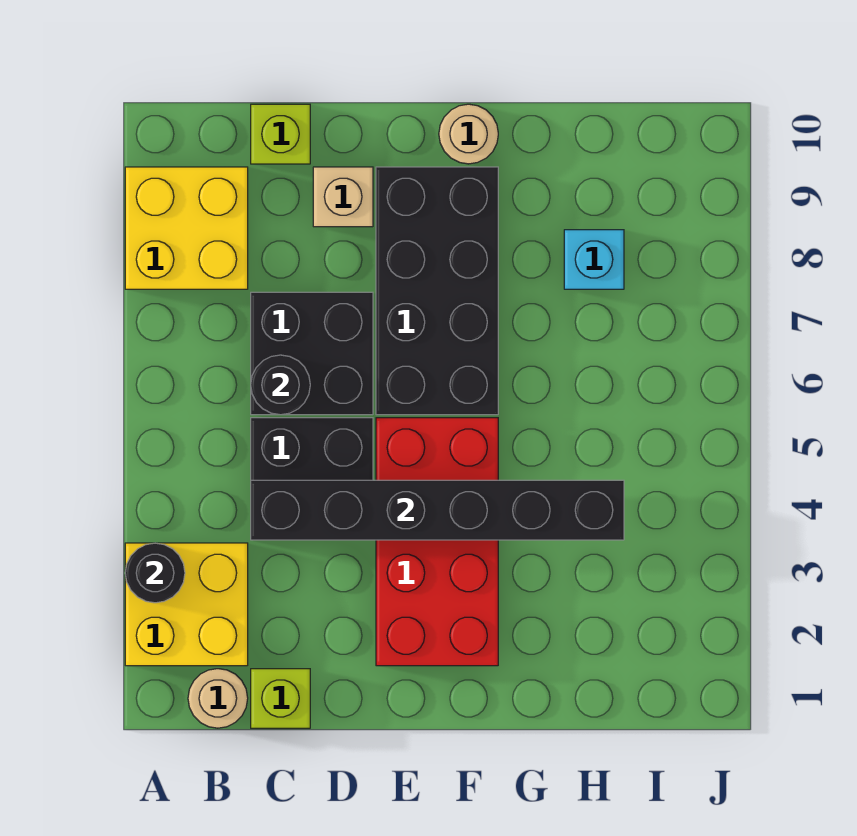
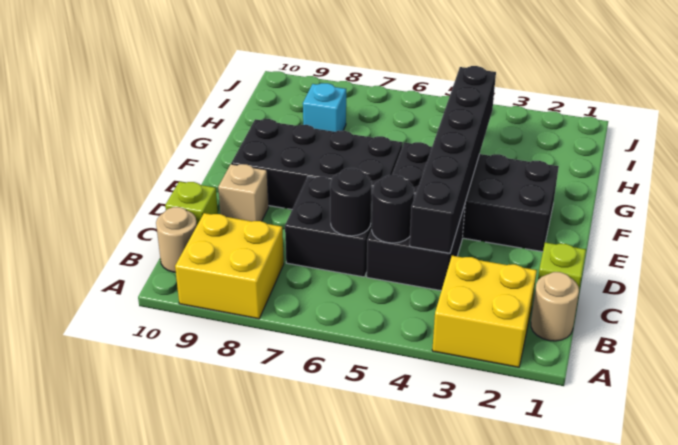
black 1x1 round brick [125,543,185,603] -> black 1x1 round brick moved to [372,175,414,243]
red 2x4 brick [376,418,498,666] -> black 2x4 brick [392,142,559,252]
tan 1x1 round brick [439,104,498,164] -> tan 1x1 round brick moved to [156,207,197,272]

